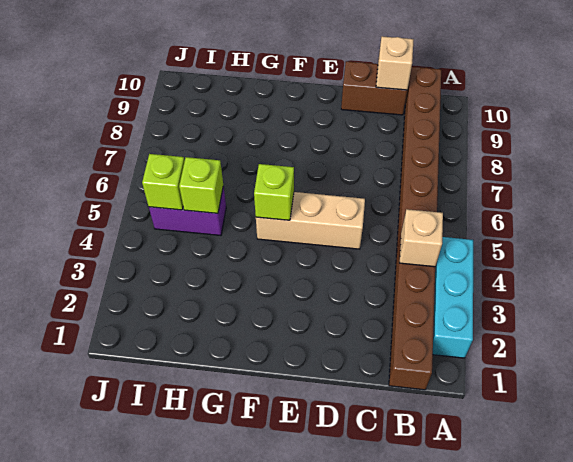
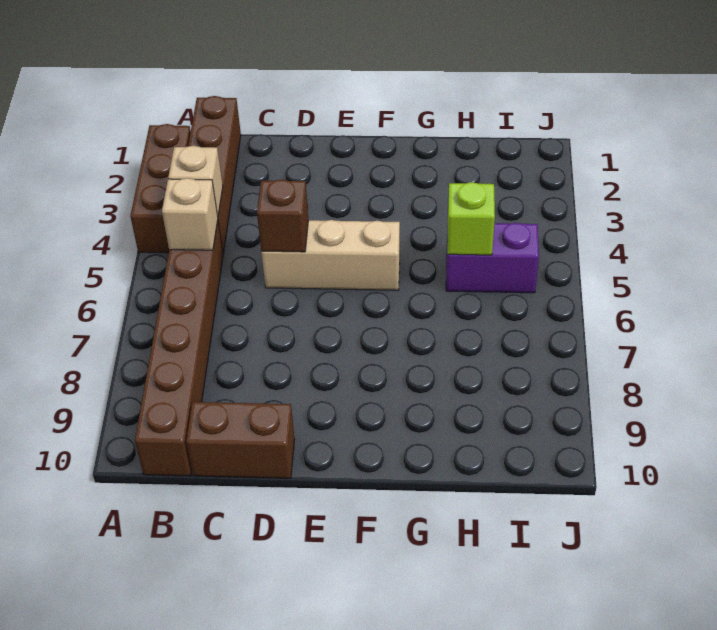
cyan 1x3 brick [433,237,473,358] -> brown 1x3 brick [130,124,191,253]
tan 1x1 brick [376,36,414,90] -> tan 1x1 brick moved to [162,178,218,250]
none -> brown 1x1 brick [257,180,308,252]
lime 1x1 brick [254,164,294,220] -> none
lime 1x1 brick [142,154,185,210] -> none

